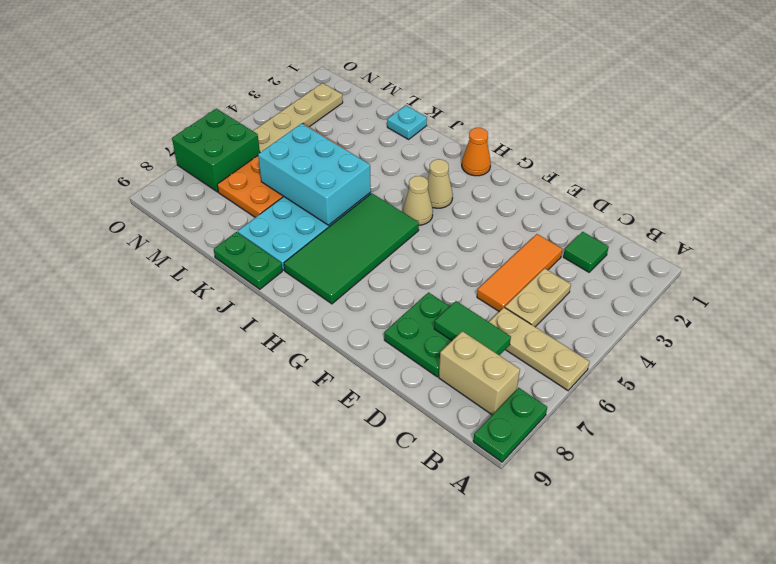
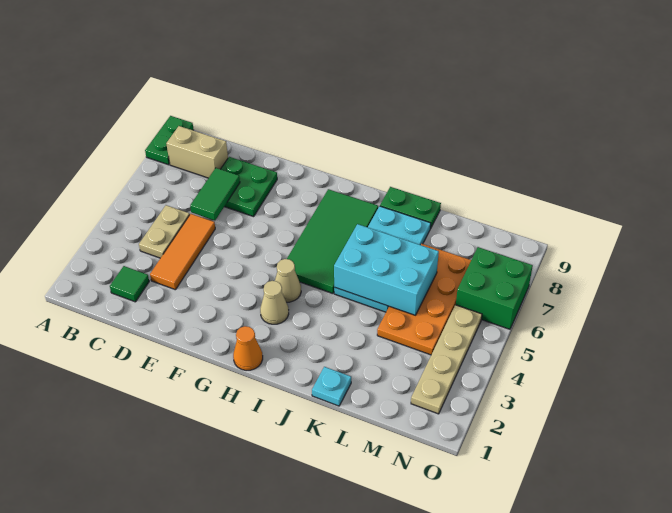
tan 1x3 plate [489,307,590,390] -> none
green 1x2 tile [434,301,511,355] -> green 1x2 tile turned to [190,168,240,220]

